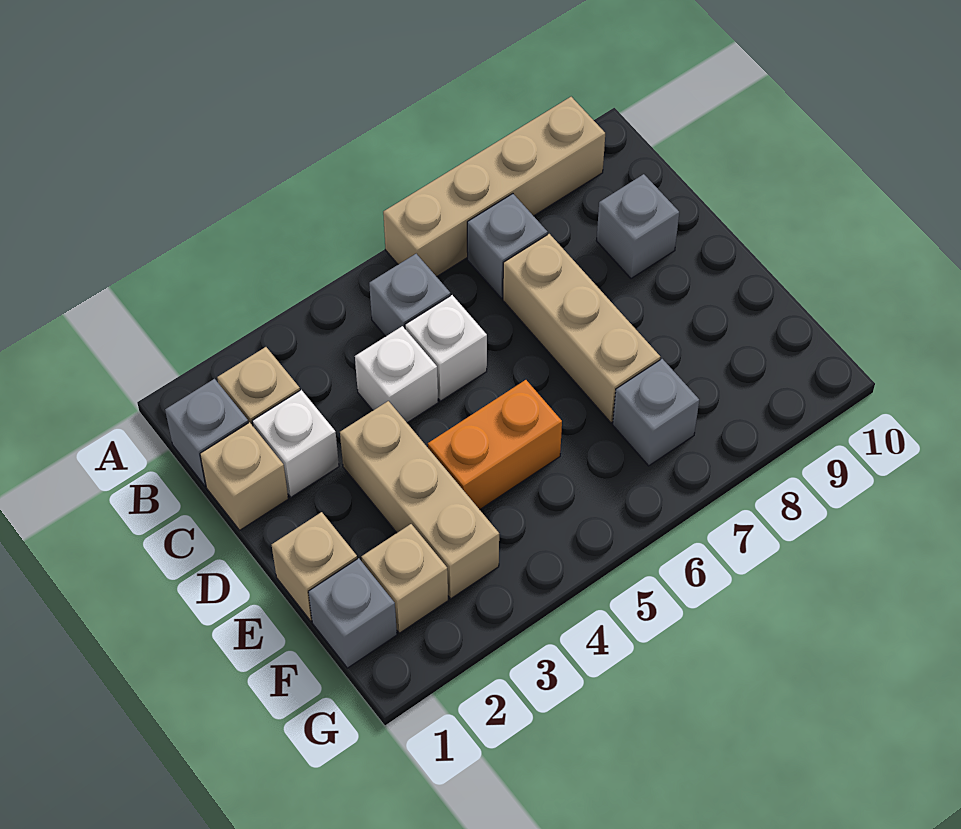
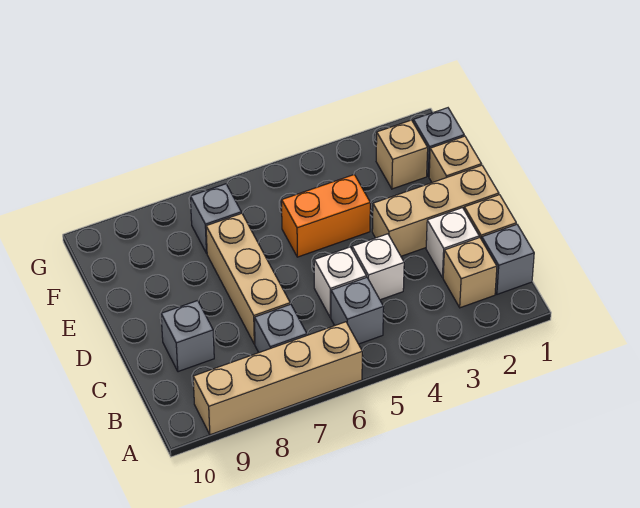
tan 1x3 brick [340,401,499,599] -> tan 1x3 brick turned to [372,165,499,256]

